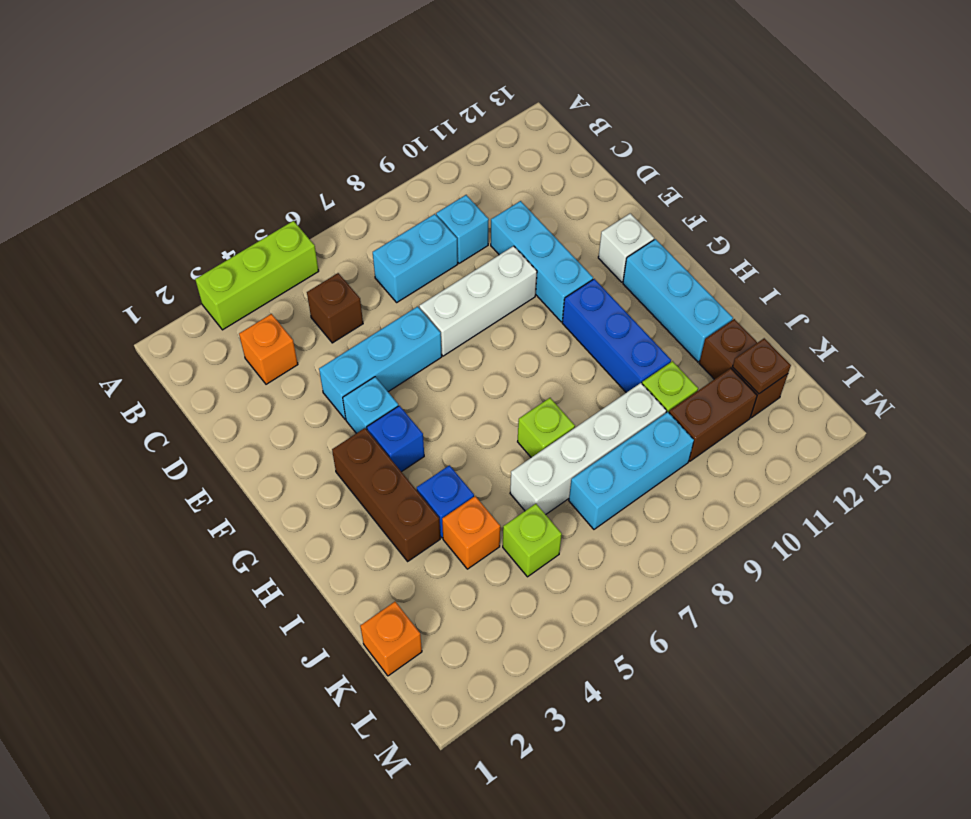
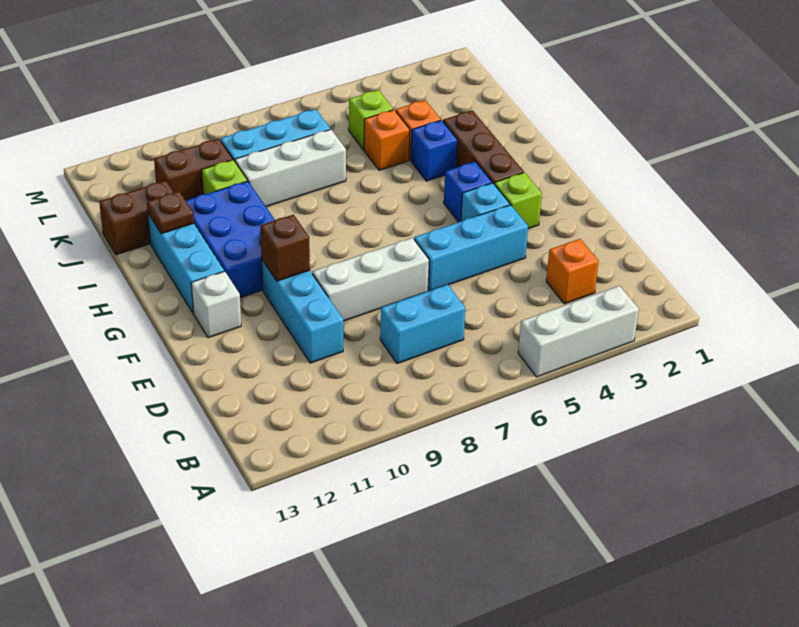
lime 1x3 brick [195,221,319,330] -> white 1x3 brick [518,286,639,377]
brown 1x1 brick [307,273,363,343] -> brown 1x1 brick moved to [260,215,310,281]
cyan 1x1 brick [436,195,489,263] -> none
blue 1x3 brick [562,279,671,393] -> blue 2x3 brick [186,181,275,298]
lime 1x1 brick [518,398,575,457] -> lime 1x1 brick moved to [494,172,542,229]
white 1x4 brick [510,383,666,515] -> white 1x3 brick [235,129,346,207]
brown 1x2 brick [699,319,788,418] -> brown 1x2 brick turned to [99,181,174,255]
orange 1x1 brick [360,602,422,676] -> orange 1x1 brick moved to [364,110,410,170]
brown 1x1 plate [732,338,791,394] -> brown 1x1 plate moved to [147,191,194,234]

